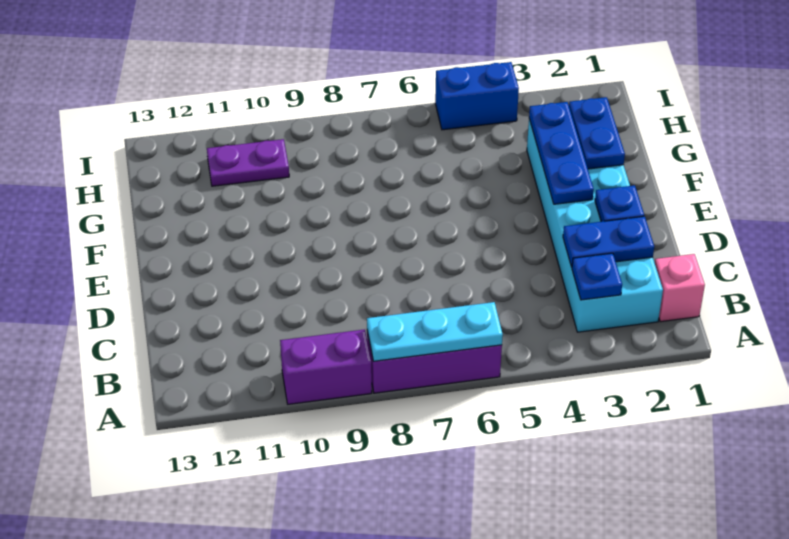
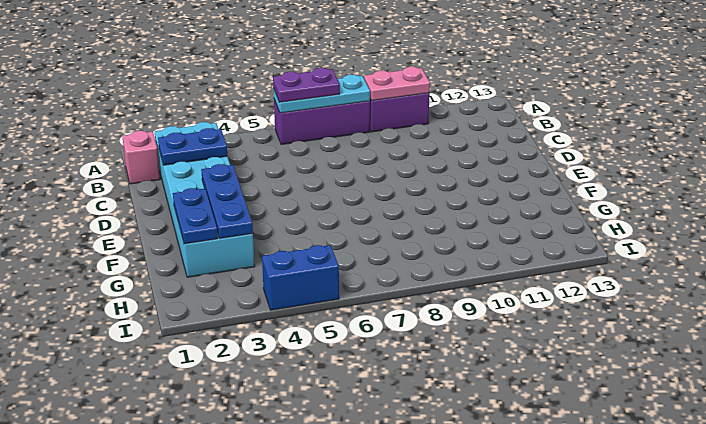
none -> pink 1x2 plate [364,67,430,101]
blue 1x1 plate [572,253,622,300] -> none
blue 1x1 plate [595,185,644,222] -> none
purple 1x2 plate [207,139,289,186] -> purple 1x2 plate moved to [273,68,340,102]

